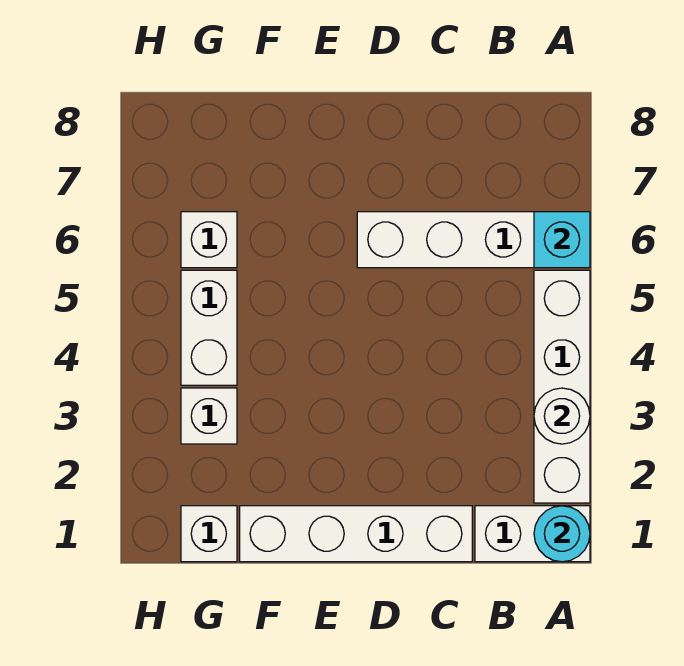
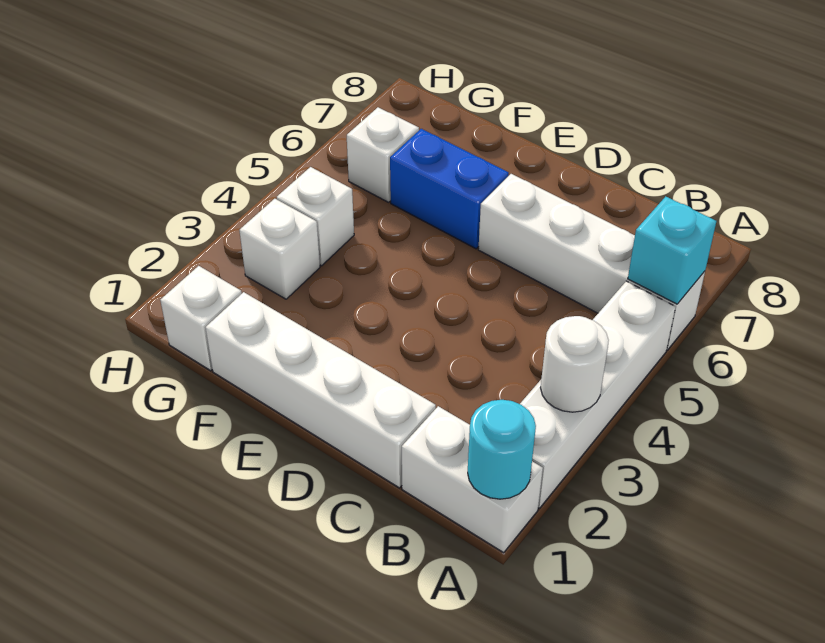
none -> blue 1x2 brick [390,129,509,249]
white 1x2 brick [181,270,237,385] -> white 1x1 brick [277,167,354,266]

